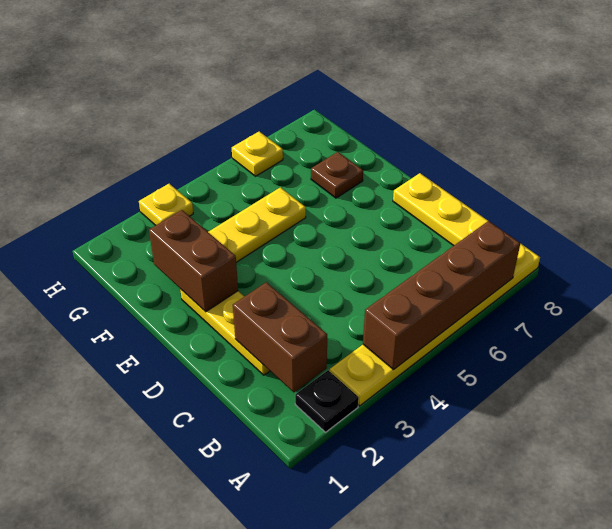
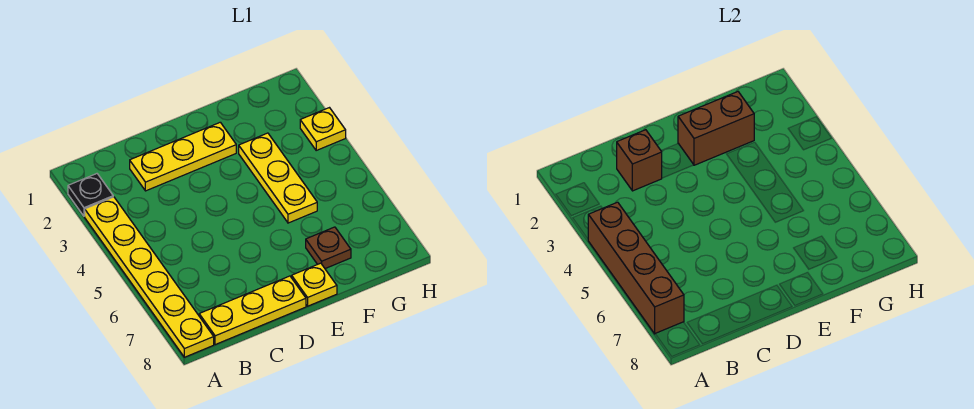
brown 1x2 brick [233,282,327,392] -> brown 1x1 brick [617,130,662,191]
yellow 1x1 plate [232,132,283,176] -> yellow 1x1 plate moved to [292,263,337,306]

